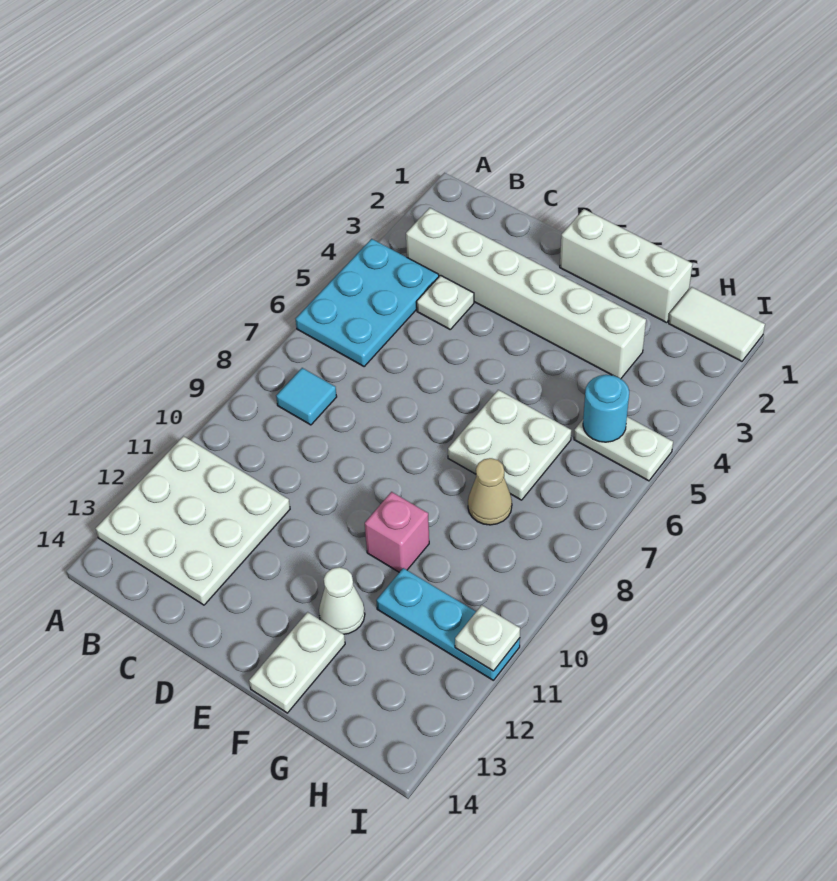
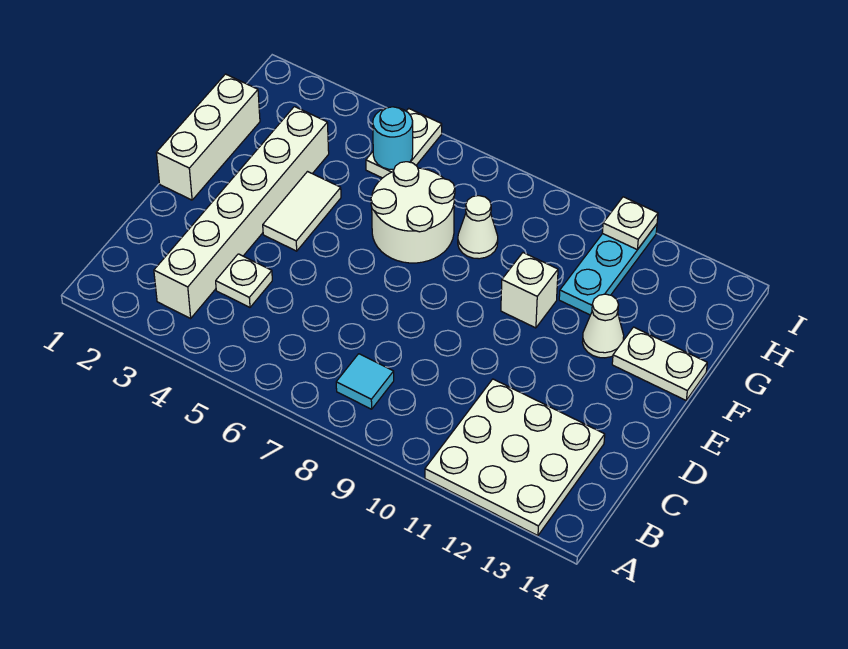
cyan 2x3 plate [296,239,439,366] -> none
white 2x2 plate [448,390,571,500] -> white 2x2 round brick [371,162,455,263]
pink 1x1 brick [365,492,429,572] -> white 1x1 brick [501,253,558,328]
tan 1x1 cone [468,458,512,525] -> white 1x1 cone [458,196,498,259]
white 1x2 tile [669,287,765,361] -> white 1x2 tile moved to [263,172,341,251]

